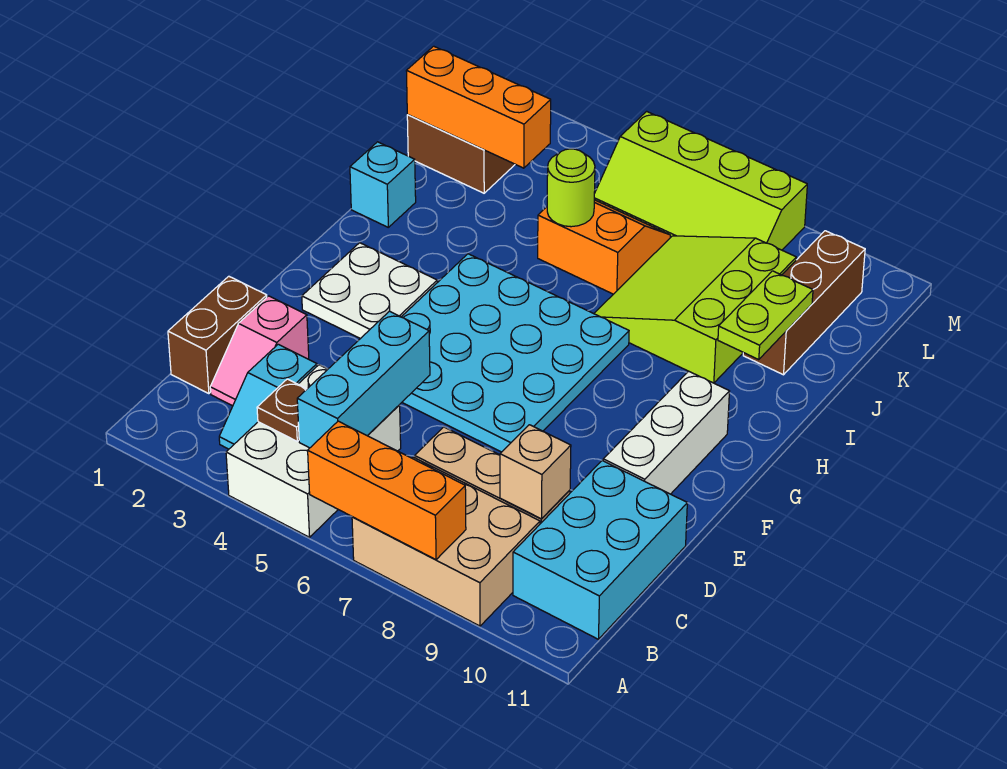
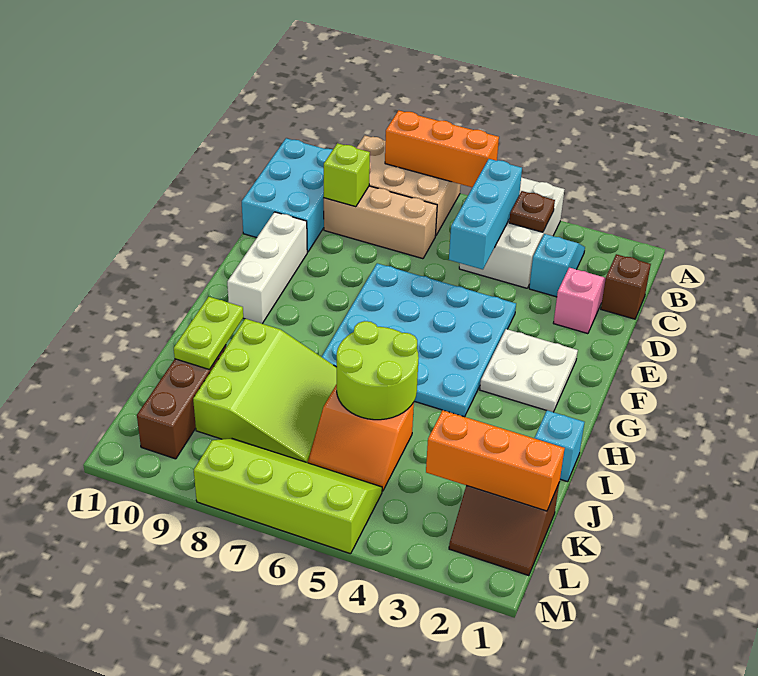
brown 1x2 brick [168,276,267,394] -> brown 1x1 brick [601,254,651,319]
tan 1x1 brick [500,425,571,519] -> lime 1x1 brick [324,143,370,207]
lime 1x1 round brick [547,149,595,227] -> lime 2x2 round brick [337,321,419,420]

